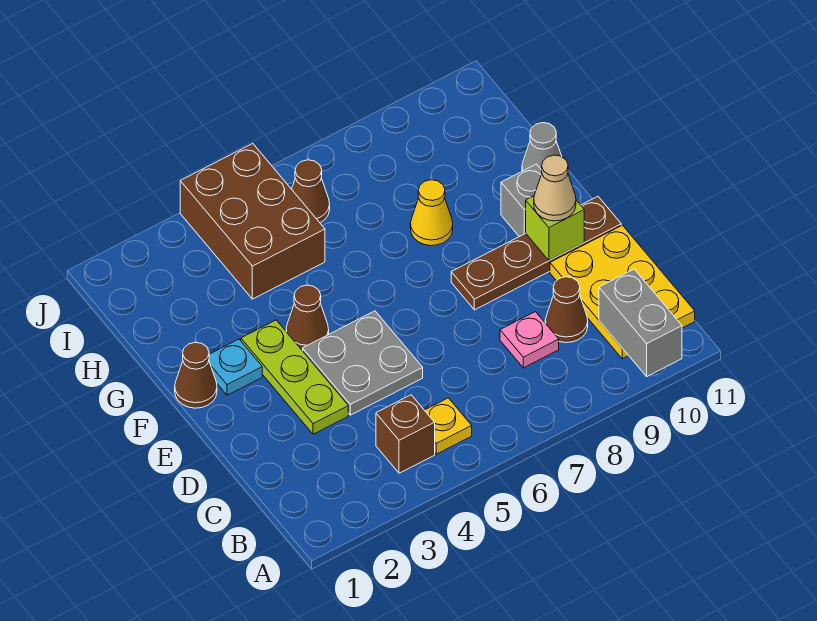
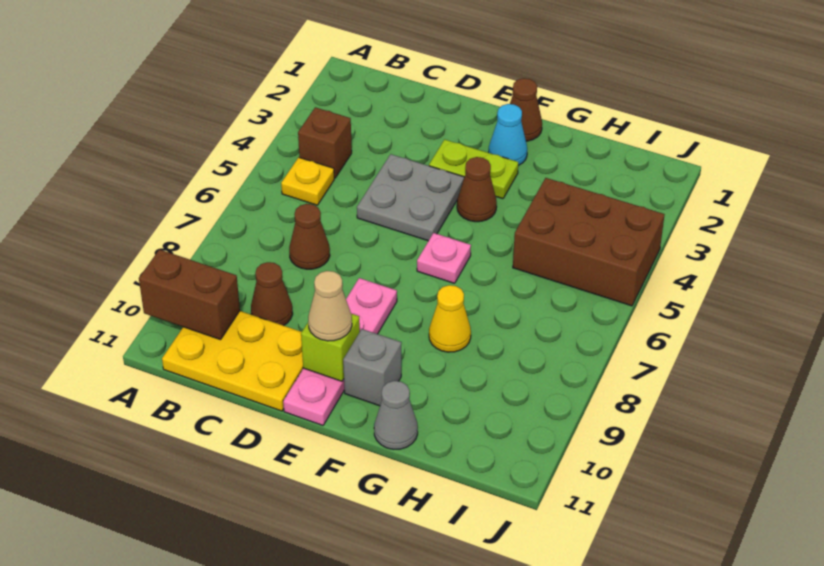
grey 1x2 brick [599,269,682,376] -> brown 1x2 brick [139,249,240,340]
pink 1x1 plate [500,312,559,368] -> pink 1x1 plate moved to [417,233,471,283]
lime 1x3 plate [241,320,348,434] -> lime 1x2 plate [429,139,518,199]
brown 1x4 plate [451,196,621,310] -> pink 1x4 plate [283,278,397,425]
cyan 1x1 plate [209,339,262,395] -> cyan 1x1 cone [489,104,527,166]
brown 1x1 cone [292,160,330,223] -> brown 1x1 cone moved to [289,204,330,269]

